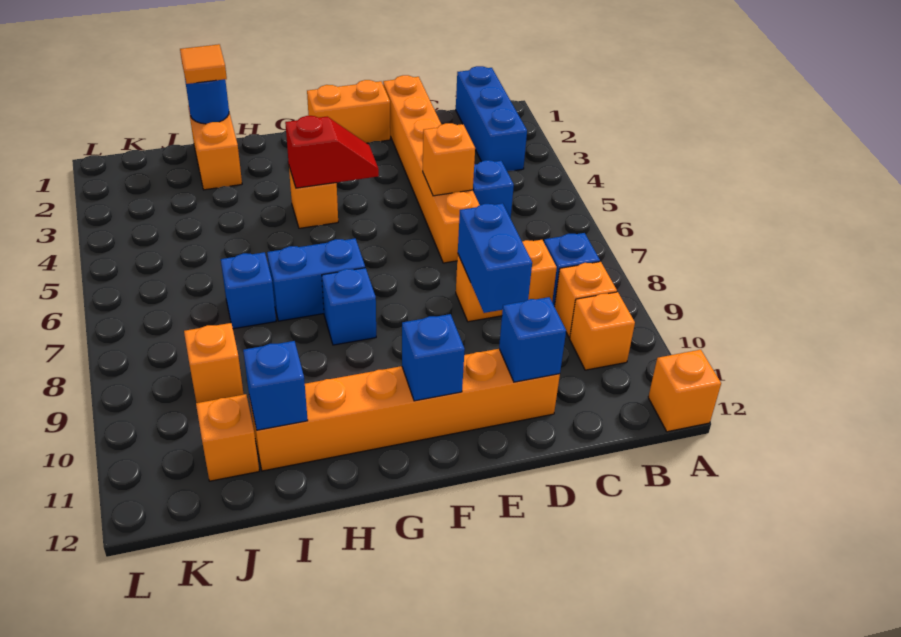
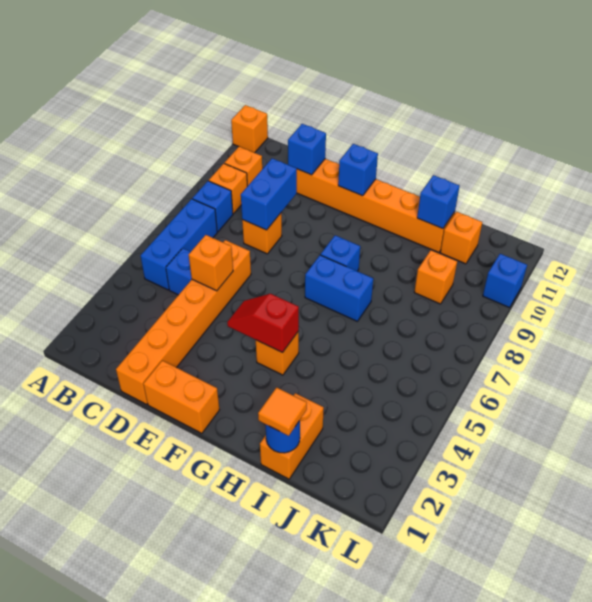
blue 1x3 brick [456,66,527,171] -> blue 1x3 brick moved to [141,199,217,290]
orange 1x2 brick [456,240,557,322] -> orange 1x1 brick [242,213,282,254]
blue 1x1 brick [221,252,276,329] -> blue 1x1 brick moved to [483,254,527,308]

